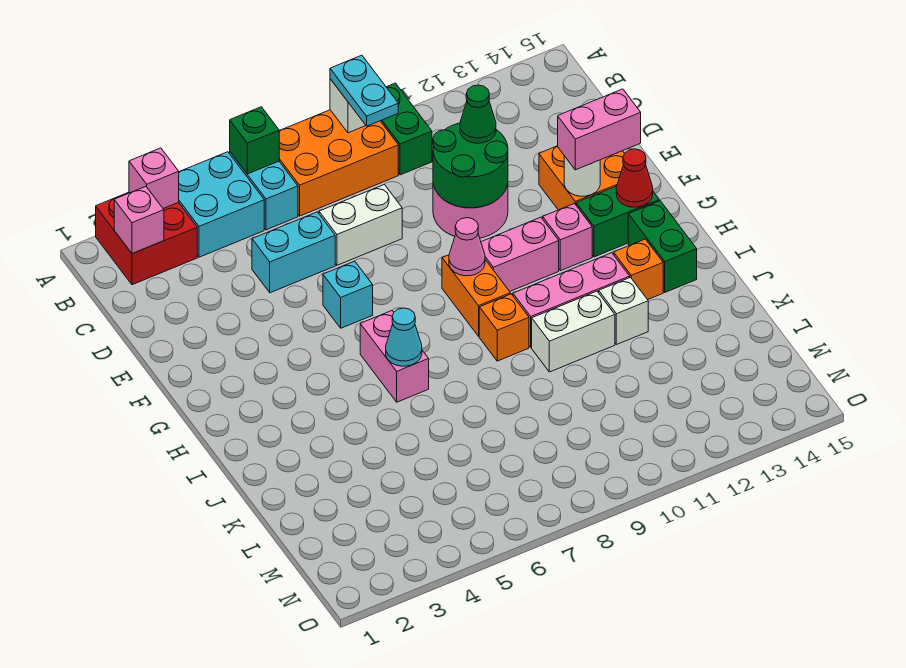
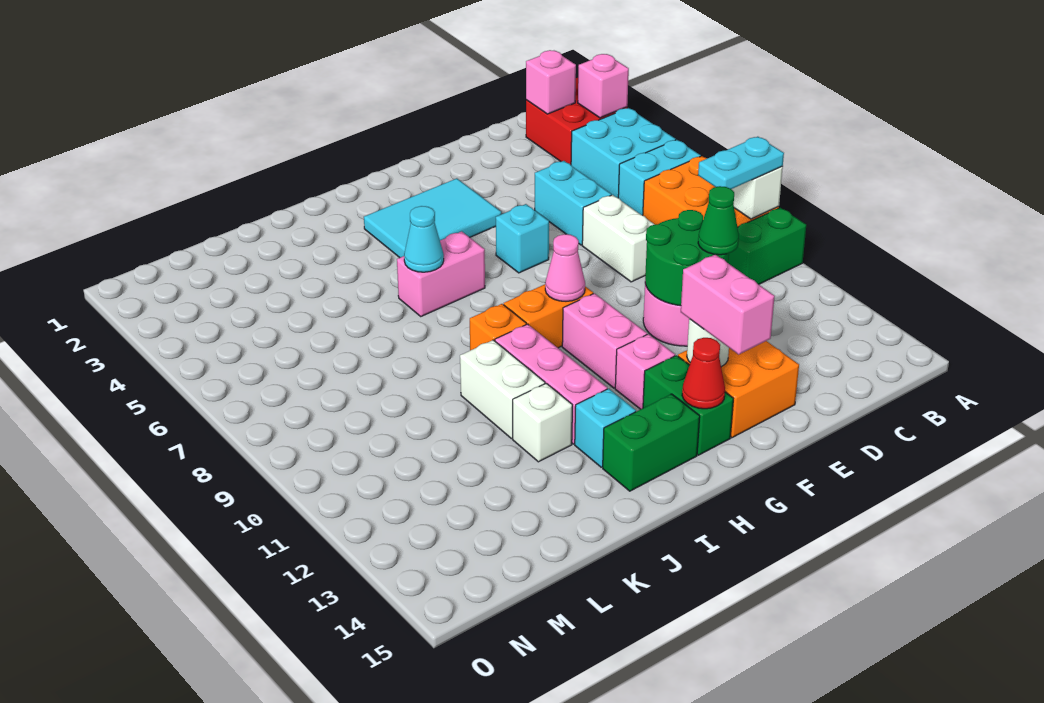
green 1x1 brick [230,107,279,174] -> none
none -> cyan 2x3 tile [364,178,501,258]
orange 1x1 brick [614,239,663,300] -> cyan 1x1 brick [575,389,636,467]

